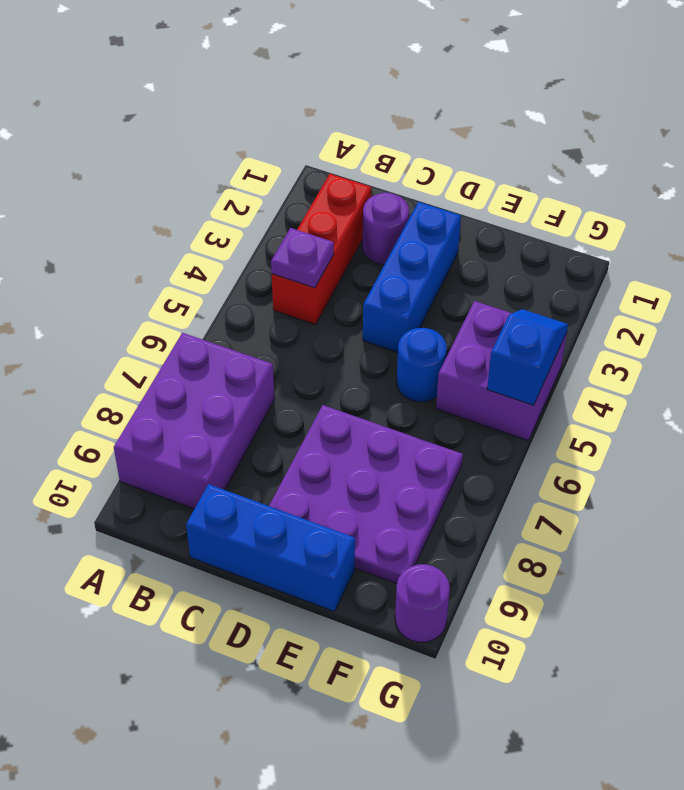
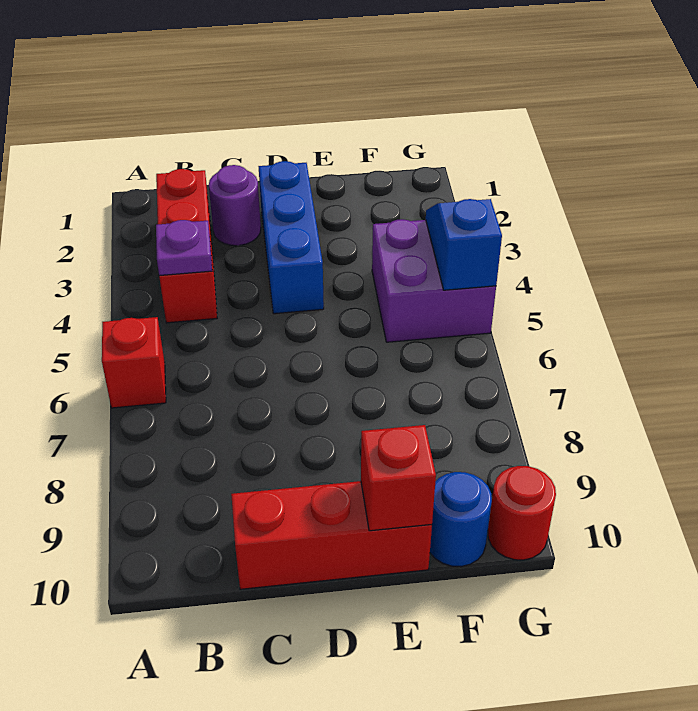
none -> red 1x1 brick [102,317,166,408]
purple 2x3 brick [114,333,274,509] -> none
blue 1x3 brick [186,484,355,611] -> red 1x3 brick [231,481,432,589]
purple 3x3 plate [269,405,463,584] -> none
blue 1x1 round brick [397,328,447,402] -> blue 1x1 round brick moved to [430,472,492,567]
none -> red 1x1 brick [361,425,436,531]
purple 1x1 round brick [395,564,450,642] -> red 1x1 round brick [488,466,556,560]

